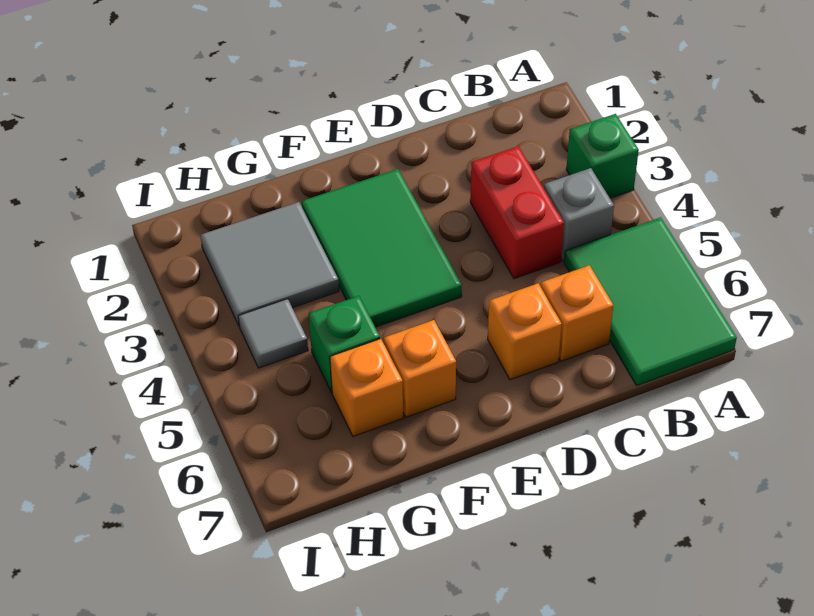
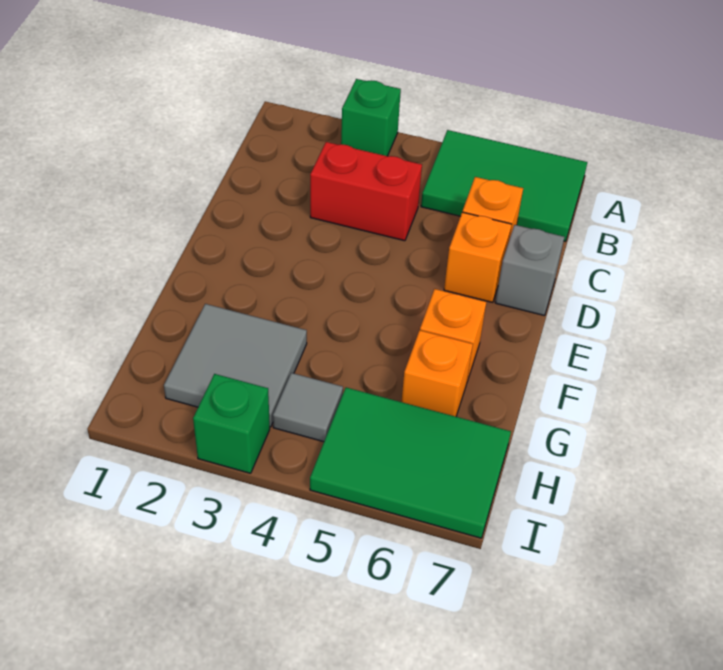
grey 1x1 brick [544,168,614,261] -> grey 1x1 brick moved to [495,225,564,316]
green 2x3 tile [302,169,462,327] -> green 2x3 tile moved to [310,387,511,538]
green 1x1 brick [309,296,380,392] -> green 1x1 brick moved to [193,374,270,473]

